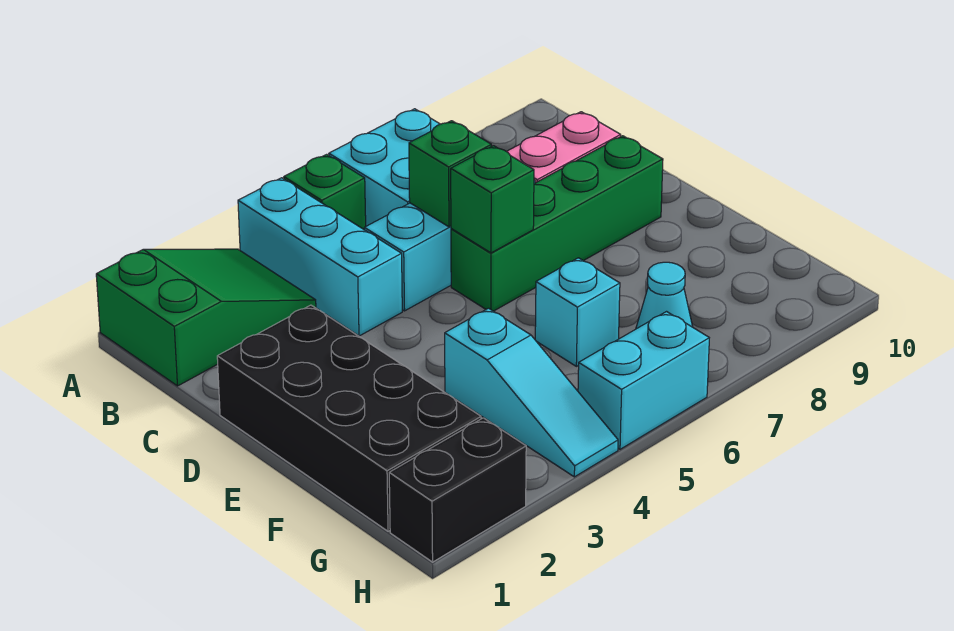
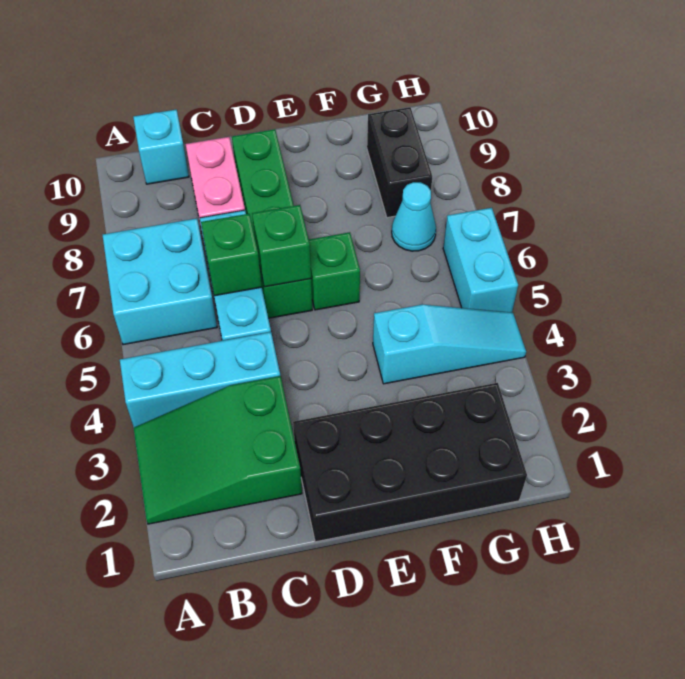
green 2x3 slope [96,249,316,386] -> green 2x3 slope turned to [134,376,302,524]
green 1x1 brick [284,154,366,229] -> green 1x1 brick moved to [309,232,360,310]
cyan 1x1 brick [535,258,620,366] -> cyan 1x1 brick moved to [133,109,189,184]
black 1x2 brick [389,418,526,562] -> black 1x2 brick moved to [367,107,432,218]

